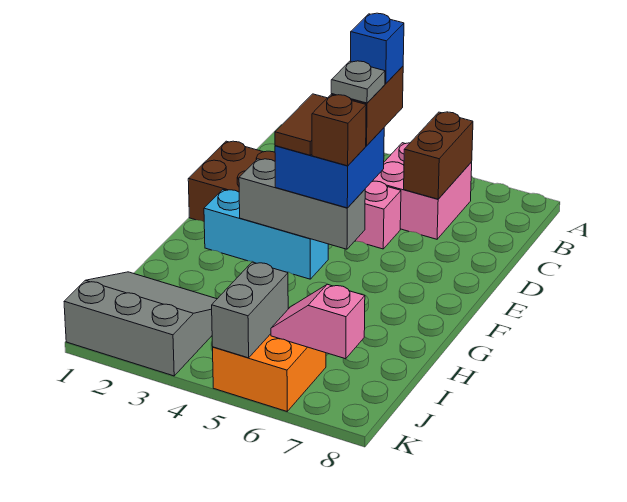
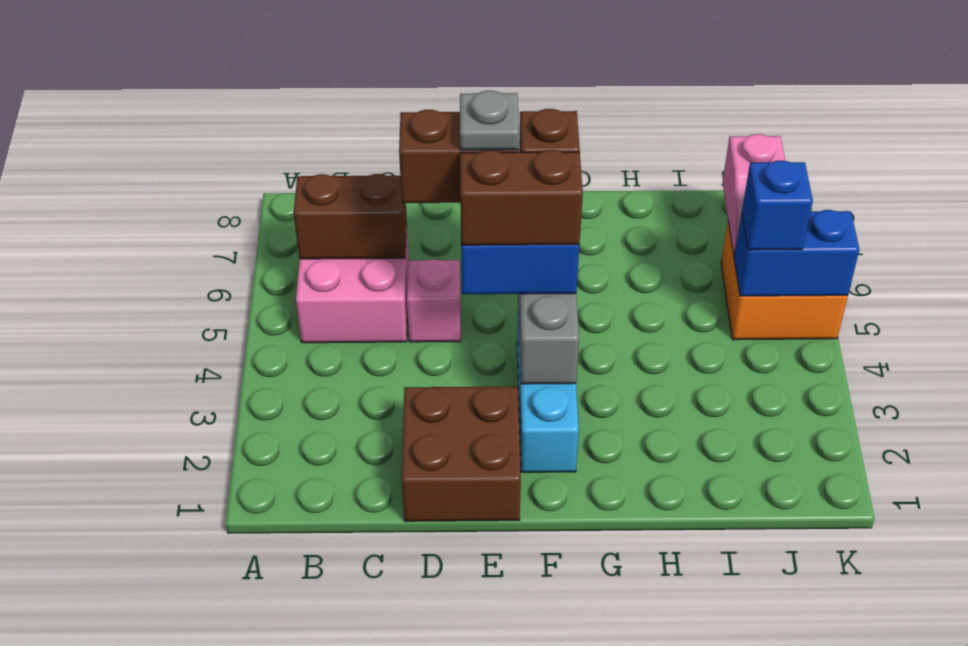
blue 1x1 brick [351,13,404,84] -> blue 1x1 brick moved to [742,161,813,250]
brown 1x2 tile [275,94,327,155] -> brown 1x2 brick [460,150,583,245]
grey 3x3 slope [64,272,217,376] -> none
grey 1x2 brick [212,262,288,358] -> blue 1x2 brick [734,210,859,296]

